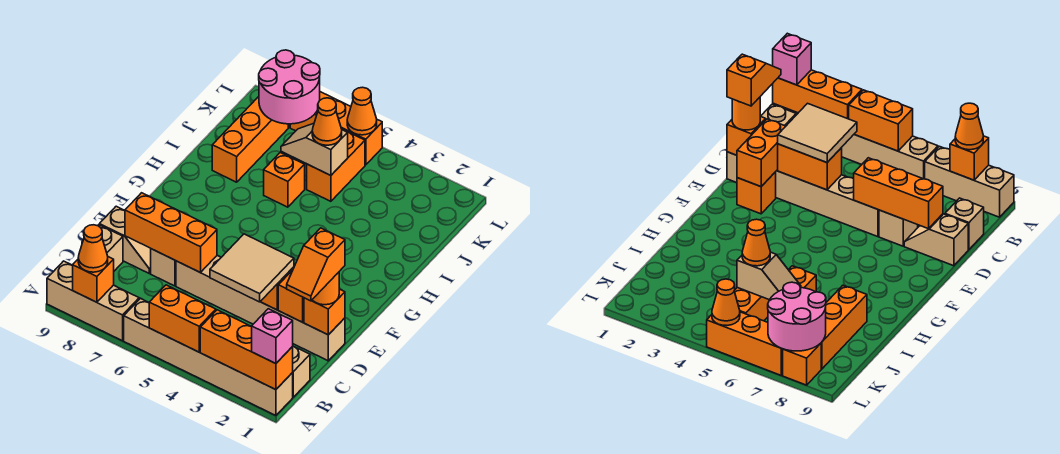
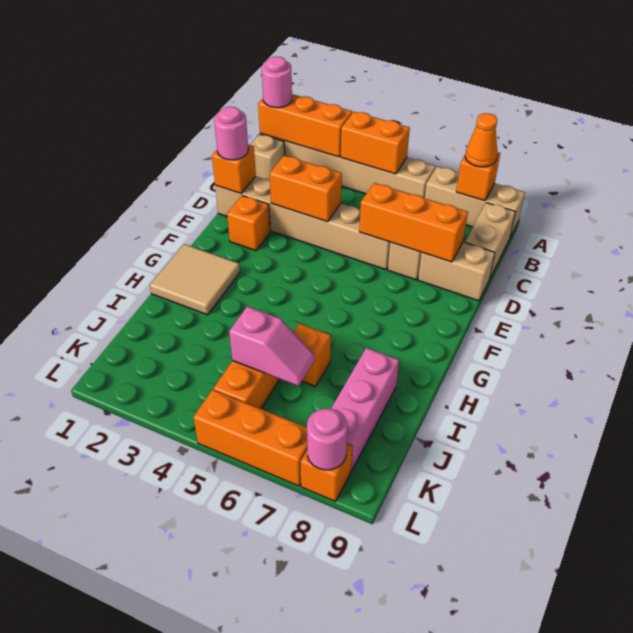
pink 1x1 brick [251,309,293,364] -> pink 1x1 round brick [262,57,292,108]
orange 1x2 slope [287,228,345,301] -> none
tan 2x2 tile [210,234,294,302] -> tan 2x2 tile moved to [150,244,240,315]
tan 1x1 brick [82,225,123,271] -> tan 1x2 brick [465,203,515,278]
orange 1x1 round brick [312,272,339,305] -> pink 1x1 round brick [214,106,248,160]
orange 1x2 brick [278,270,304,322] -> none
tan 1x2 slope [99,206,151,273] -> tan 1x2 brick [418,242,495,301]
orange 1x3 brick [212,97,288,182] -> pink 1x3 brick [331,348,399,470]
tan 1x2 slope [281,123,348,176] -> pink 1x2 slope [229,306,315,386]
orange 1x1 cone [312,98,342,145] -> none
pink 2x2 round brick [259,50,320,124] -> pink 1x1 round brick [307,409,348,470]
orange 1x1 cone [347,87,377,135] -> none

